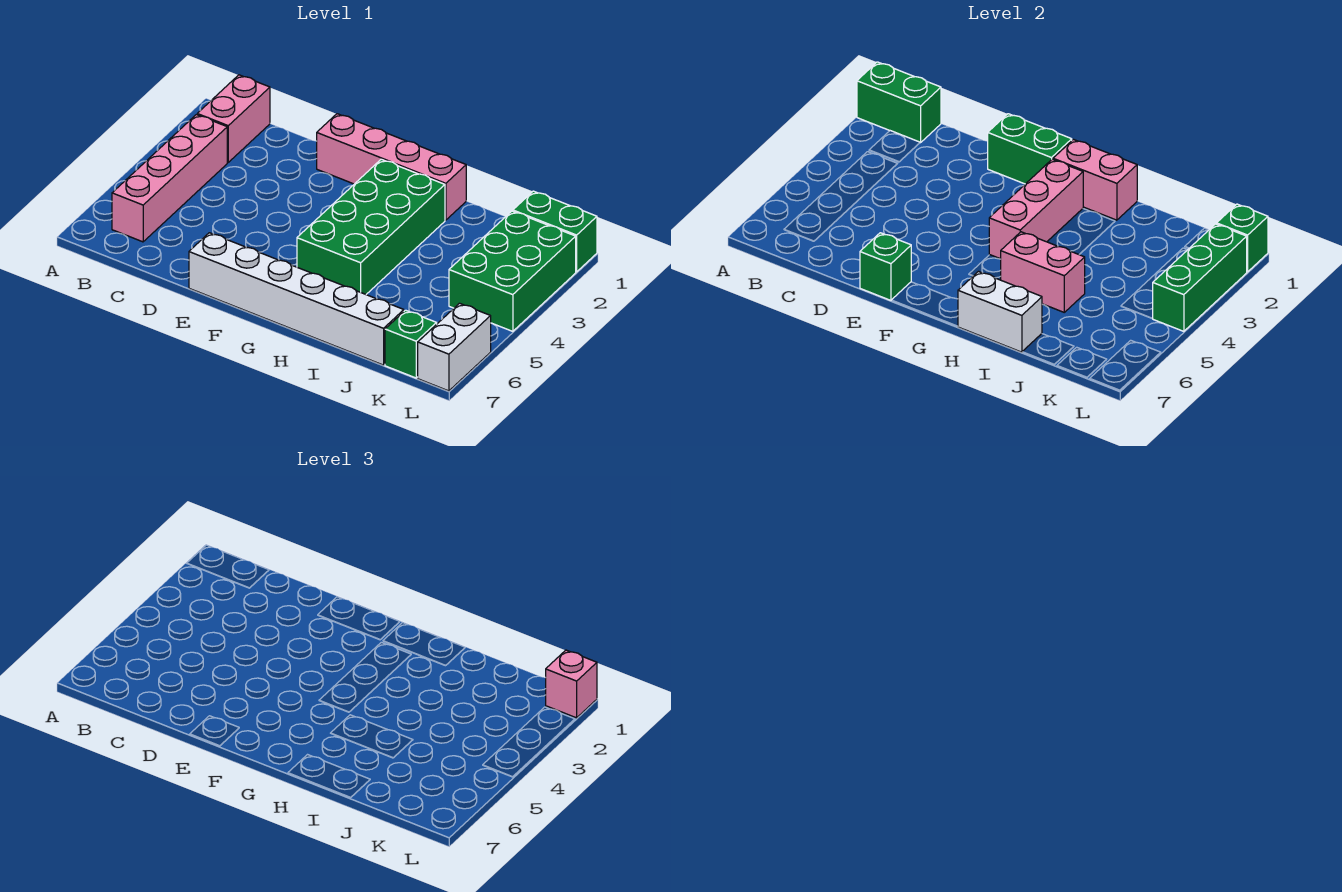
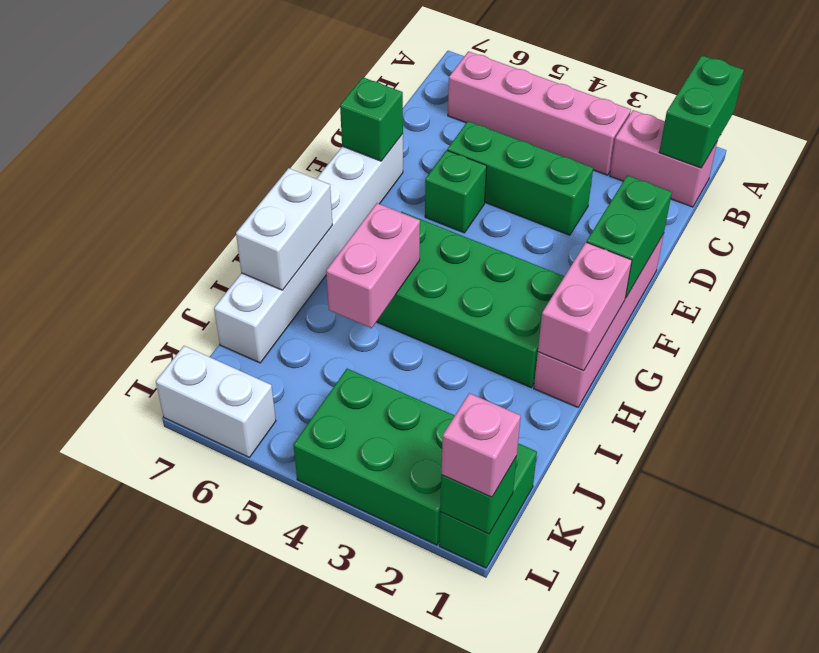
pink 1x3 brick [989,159,1083,259] -> none
green 1x1 brick [385,310,437,378] -> green 1x1 brick moved to [425,150,487,233]
green 1x3 brick [1152,224,1247,331] -> green 1x3 brick moved to [447,121,593,235]

